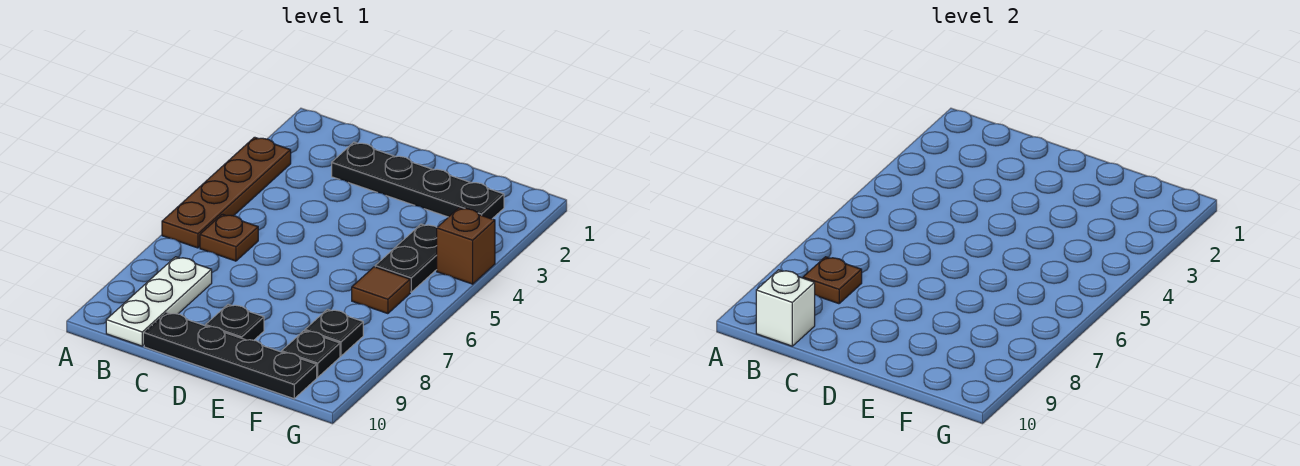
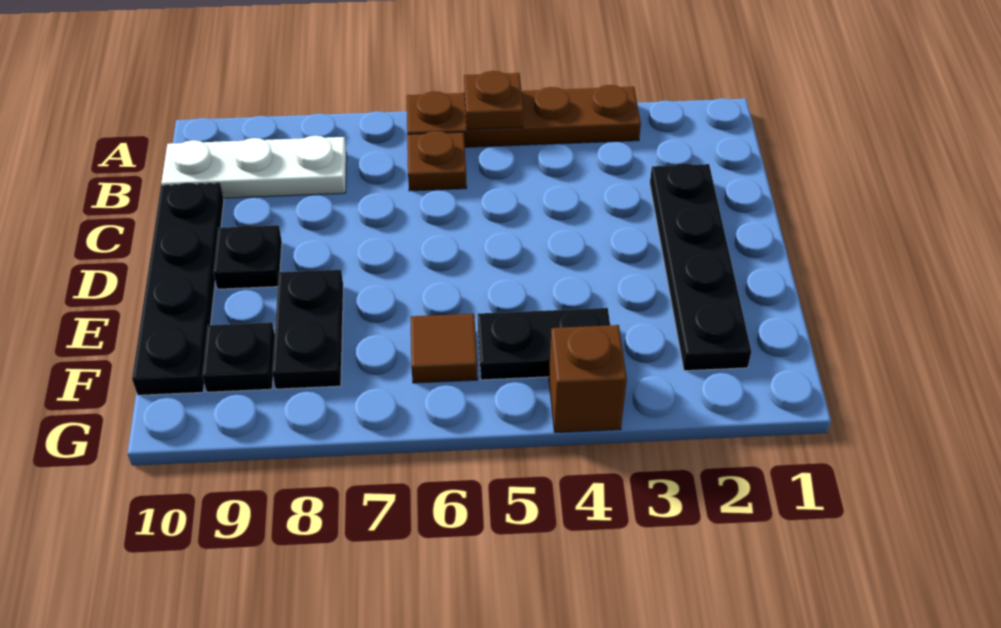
brown 1x1 plate [803,257,862,304] -> brown 1x1 plate moved to [464,71,523,130]
white 1x1 brick [756,270,815,346] -> none
black 1x1 plate [305,309,363,356] -> black 1x2 plate [272,270,343,389]

